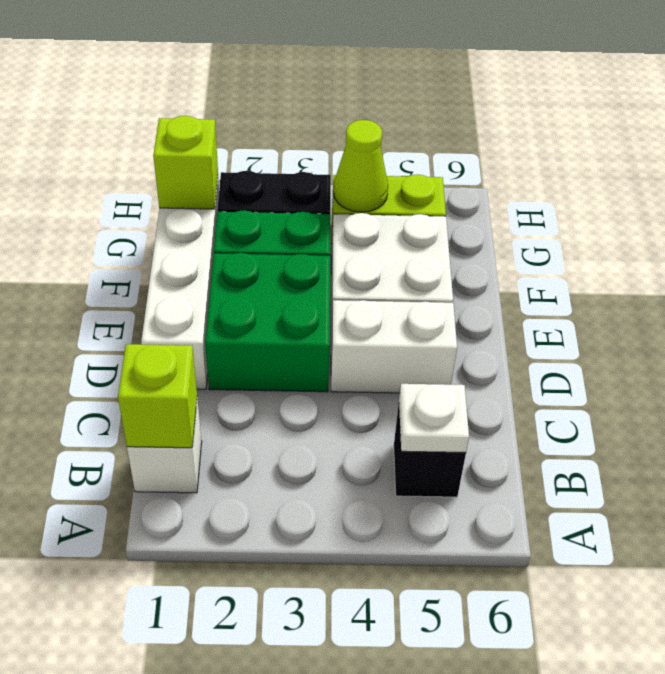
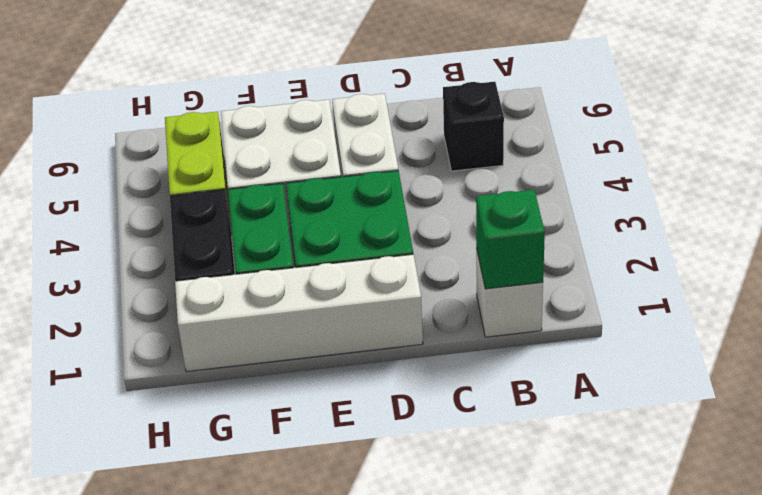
lime 1x1 brick [118,344,197,448] -> green 1x1 brick [476,190,545,289]
white 1x1 plate [399,384,469,453] -> none
lime 1x1 brick [153,116,218,209] -> none
lime 1x1 cone [333,120,388,212] -> none

